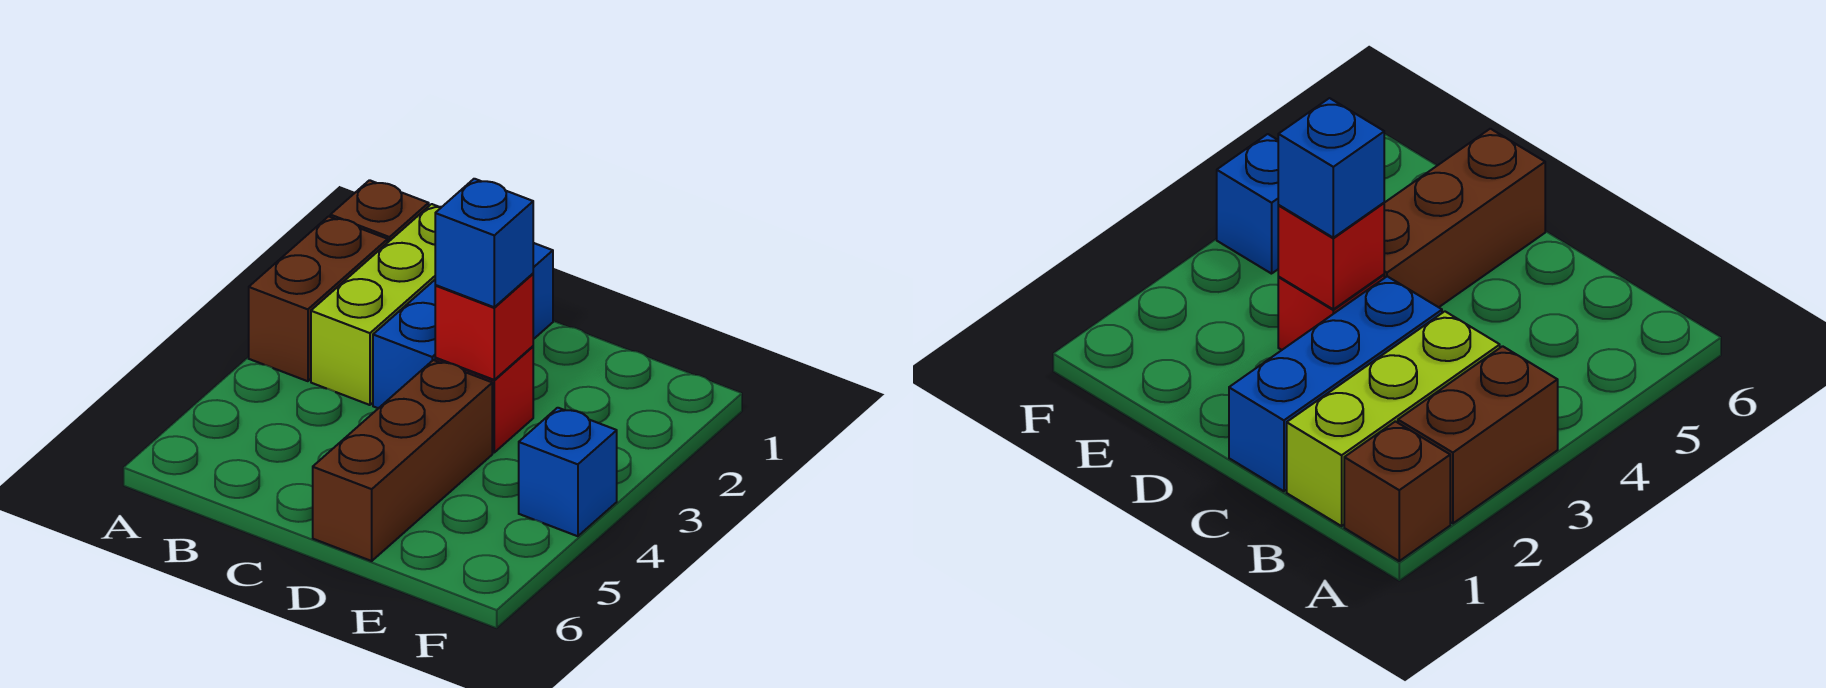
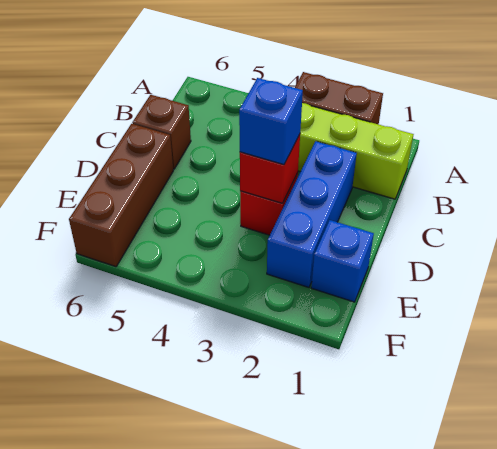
brown 1x1 brick [330,180,429,242] -> brown 1x1 brick moved to [132,95,191,169]
blue 1x3 brick [373,243,553,408] -> blue 1x3 brick turned to [267,141,357,287]
brown 1x3 brick [313,360,492,561] -> brown 1x3 brick turned to [69,124,173,267]
blue 1x1 brick [519,408,617,536] -> blue 1x1 brick moved to [311,220,374,302]

